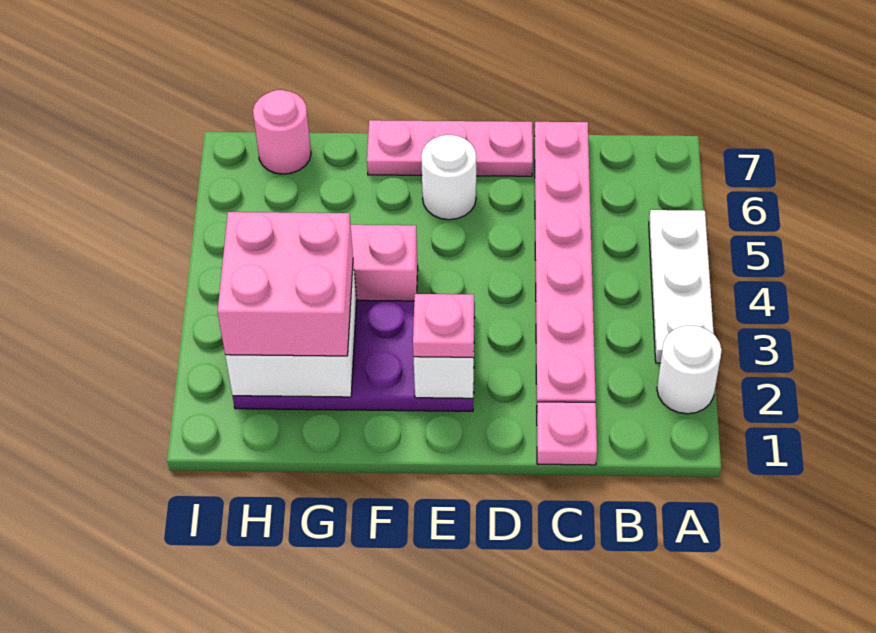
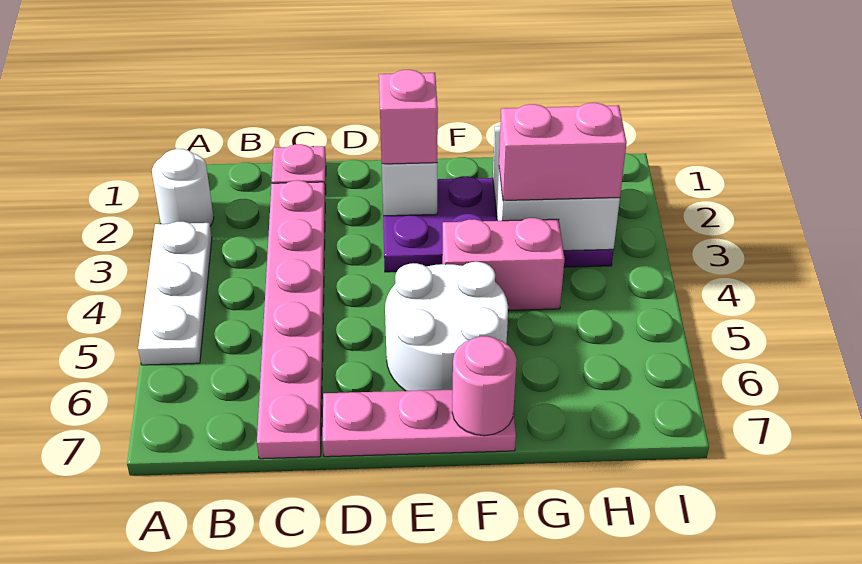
pink 1x1 plate [413,294,474,357] -> pink 1x1 brick [379,70,438,164]
white 1x1 round brick [421,135,476,220] -> white 2x2 round brick [385,262,508,391]
pink 2x2 brick [218,212,353,356] -> pink 1x2 brick [499,103,627,201]
pink 1x1 round brick [253,90,311,174] -> pink 1x1 round brick moved to [452,336,517,436]

